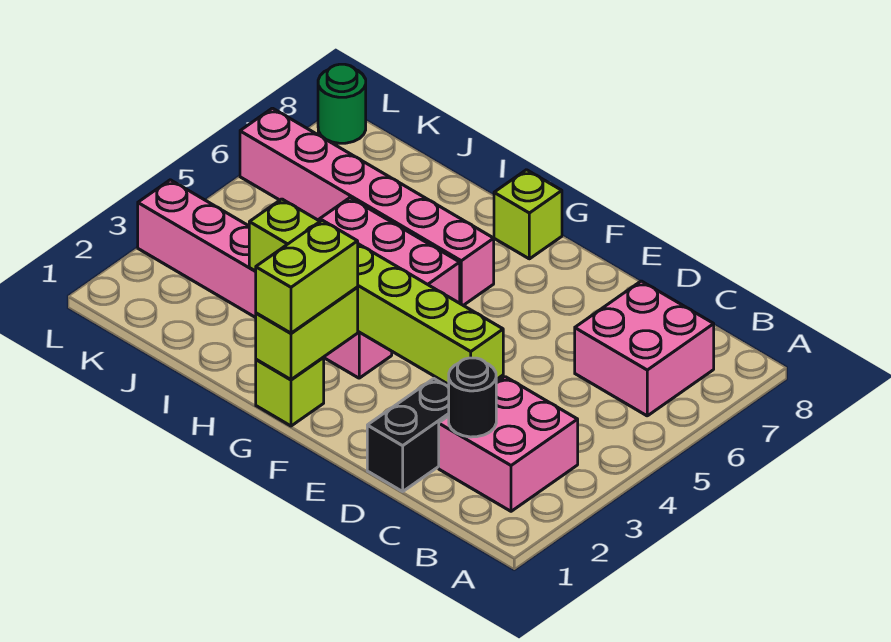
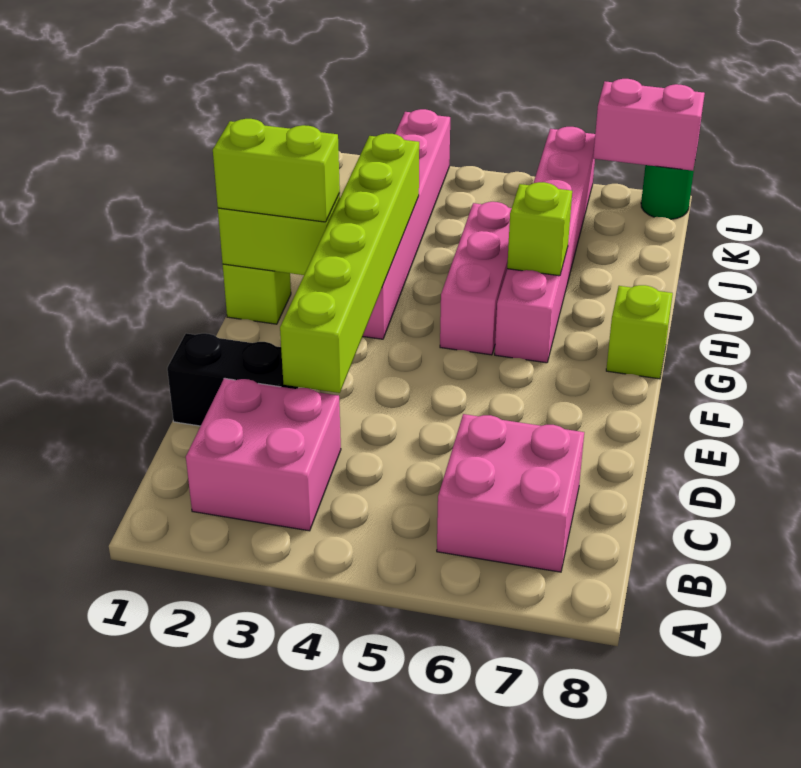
black 1x1 round brick [449,358,496,437] -> none
none -> lime 1x1 brick [507,182,572,276]
none -> pink 1x2 brick [593,79,705,171]

